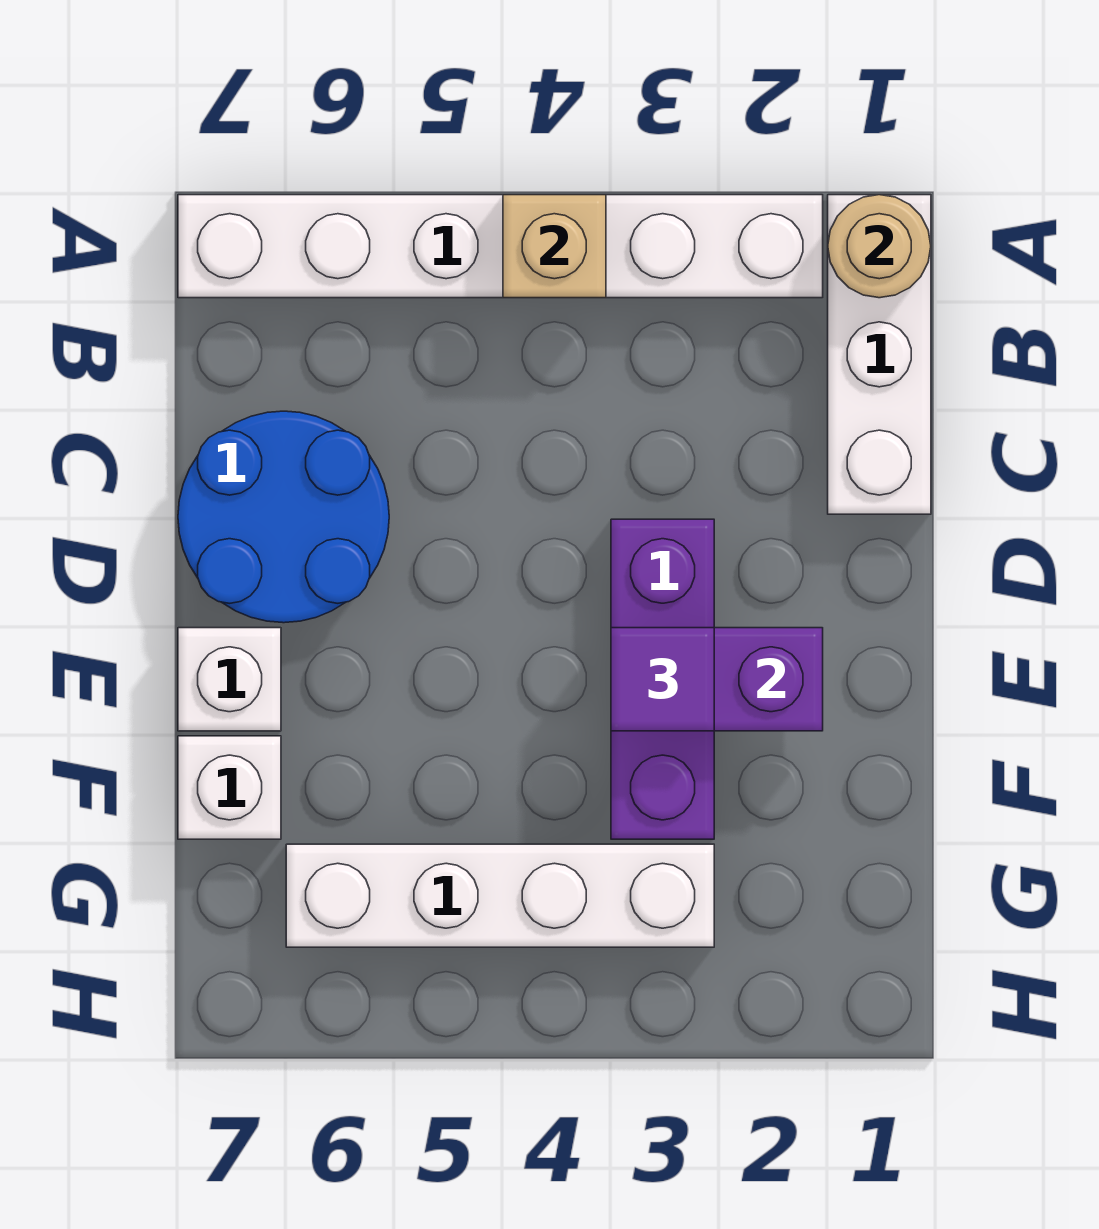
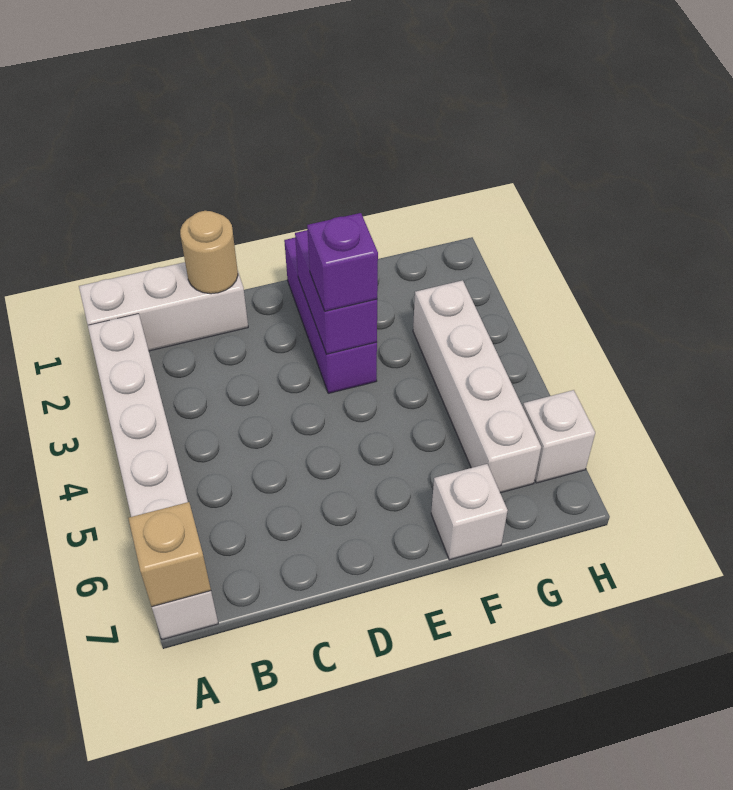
tan 1x1 round brick [828,195,931,298] -> tan 1x1 round brick moved to [180,211,238,294]
tan 1x1 brick [503,195,606,298] -> tan 1x1 brick moved to [128,502,211,607]
blue 2x2 round brick [178,411,389,623] -> none
purple 1x3 brick [611,519,714,839] -> purple 1x3 brick turned to [284,238,377,393]
purple 1x1 tile [611,628,714,731] -> purple 1x1 brick [307,213,378,311]
white 1x1 brick [178,628,281,731] -> white 1x1 brick moved to [523,390,595,483]

